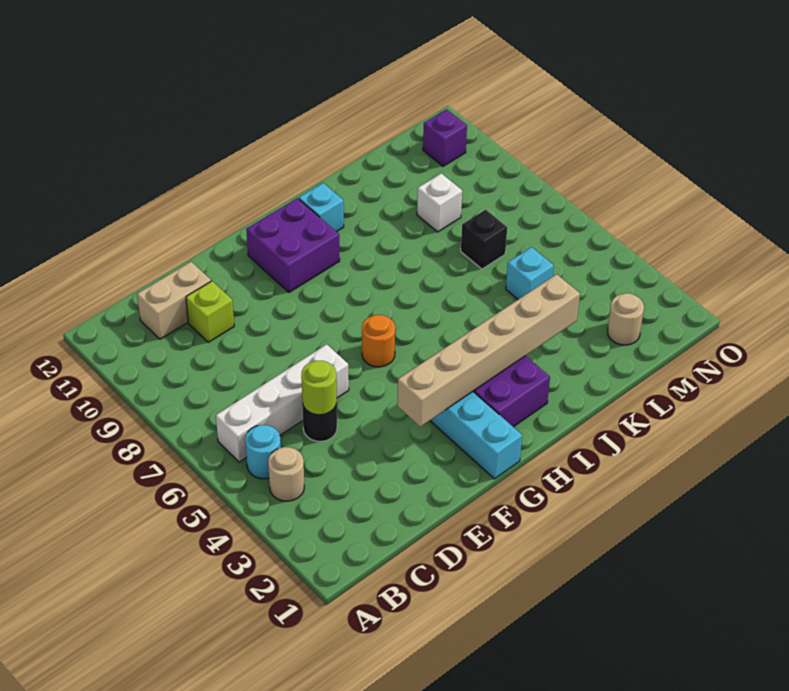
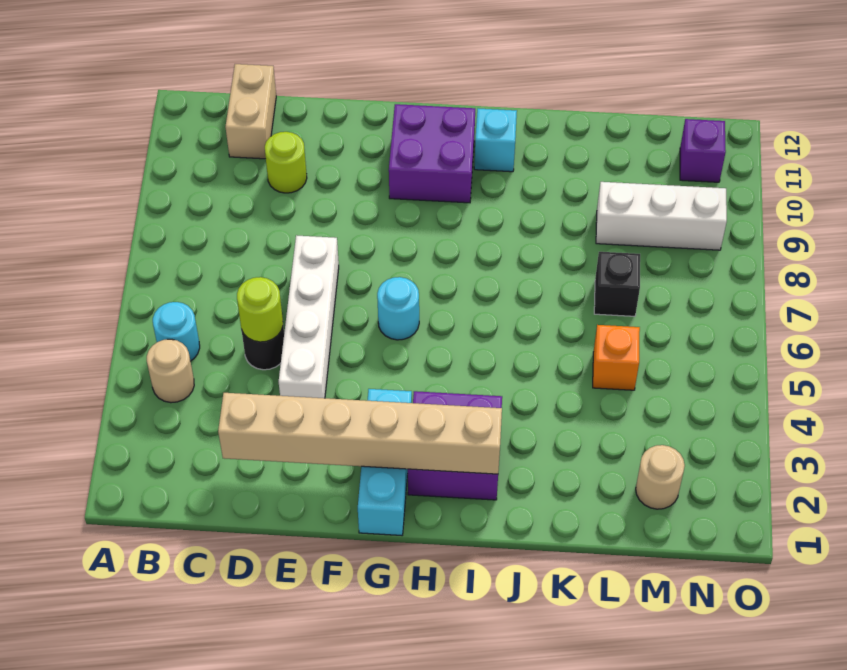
white 1x4 brick [216,344,349,462] -> white 1x4 brick turned to [279,235,339,398]
tan 1x2 brick [137,262,211,339] -> tan 1x2 brick turned to [225,64,276,159]
lime 1x1 brick [186,281,234,342] -> lime 1x1 round brick [265,132,307,193]
tan 1x6 brick [397,274,580,427] -> tan 1x6 brick moved to [218,393,502,474]
orange 1x1 round brick [362,315,395,367] -> cyan 1x1 round brick [377,277,419,340]
cyan 1x1 brick [506,247,554,299] -> orange 1x1 brick [593,325,640,390]
white 1x1 brick [417,173,462,232] -> white 1x3 brick [596,182,727,250]

